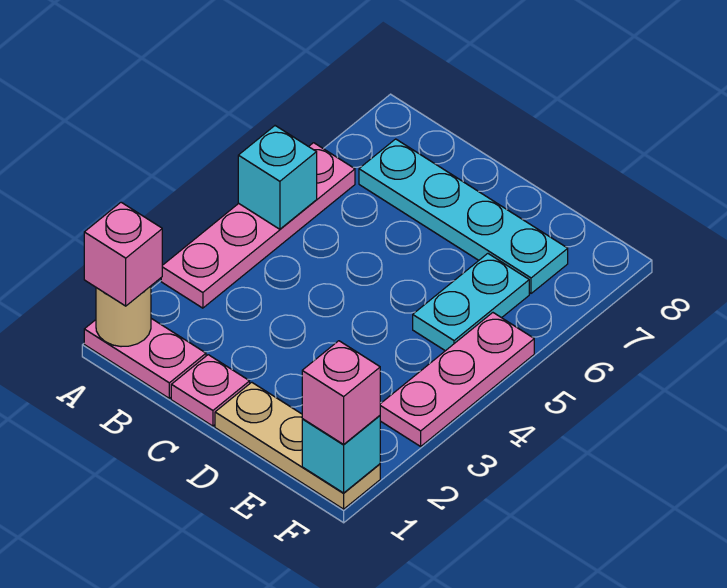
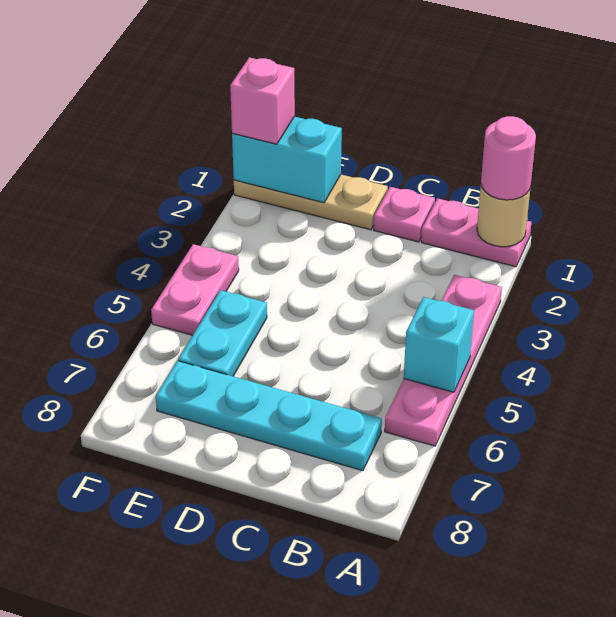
pink 1x1 brick [84,202,162,306] -> pink 1x1 round brick [481,116,536,200]
cyan 1x1 brick [302,416,380,493] -> cyan 1x2 brick [232,117,342,203]
pink 1x3 plate [380,313,534,446] -> pink 1x2 plate [151,244,239,335]

